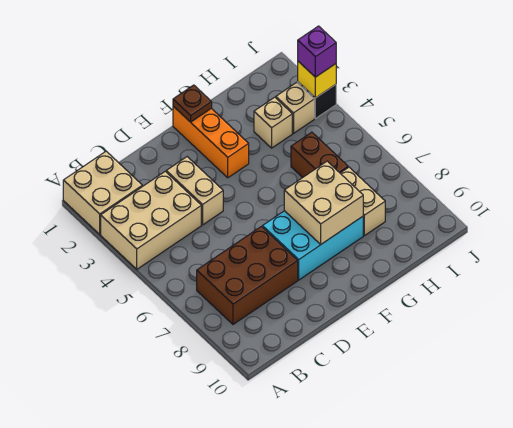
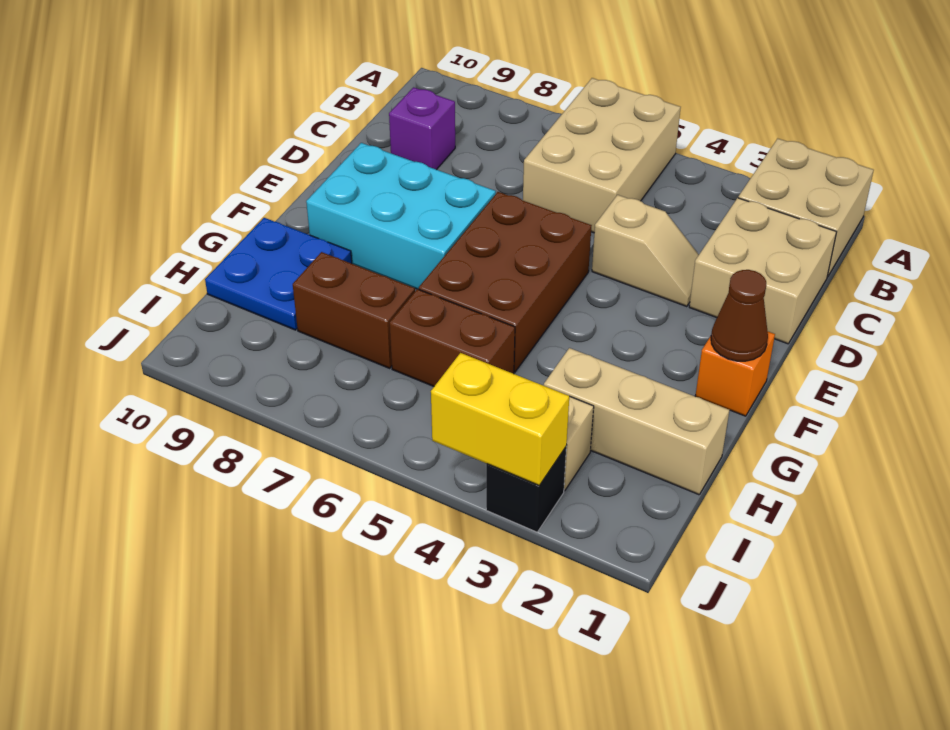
tan 2x3 brick [101,171,201,269] -> tan 2x3 brick moved to [523,78,681,233]
brown 2x3 brick [197,227,298,324] -> brown 2x3 brick moved to [419,192,592,372]
tan 1x2 brick [166,157,223,225] -> tan 1x2 slope [592,195,699,307]
cyan 2x3 brick [262,211,363,280] -> cyan 2x3 brick turned to [306,143,496,289]
orange 1x3 brick [173,106,249,178] -> orange 1x1 brick [695,332,775,416]
brown 1x1 plate [173,85,212,122] -> brown 1x1 cone [711,270,768,361]
tan 2x2 brick [284,161,363,245] -> tan 2x2 brick moved to [689,198,836,344]
none -> blue 2x2 plate [205,218,352,330]
tan 1x1 brick [254,97,292,148] -> tan 1x3 brick [544,348,729,495]
tan 1x2 brick [340,167,385,236] -> brown 1x2 brick [293,252,415,368]
yellow 1x1 brick [298,61,336,98] -> yellow 1x2 brick [431,353,569,485]
purple 1x1 brick [298,26,336,77] -> purple 1x1 brick moved to [389,87,455,170]

